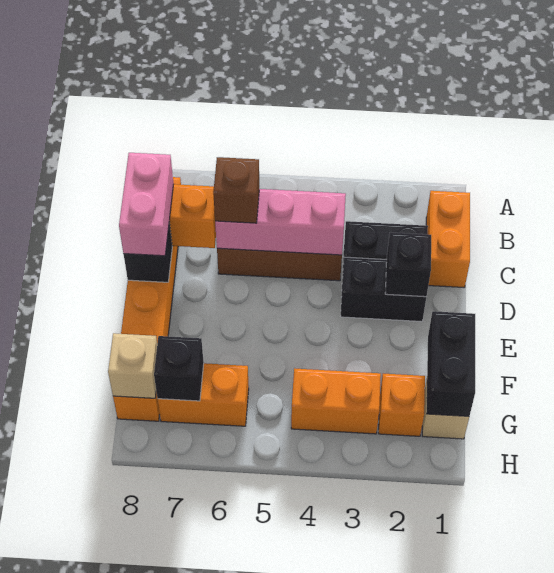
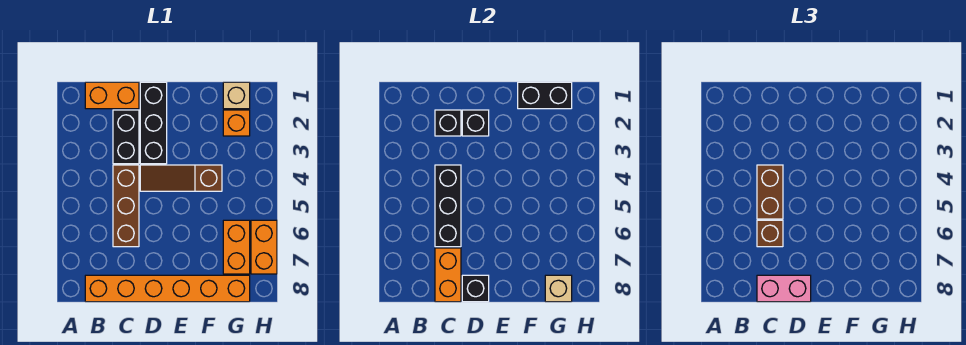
pink 1x3 brick [215,189,346,255] -> black 1x3 brick [435,165,461,247]
none -> brown 1x2 brick [757,165,783,219]
black 1x2 brick [341,257,426,322] -> black 1x3 brick [140,82,167,164]
none -> brown 1x3 slope [140,165,222,191]
orange 1x2 brick [291,368,381,434] -> orange 1x2 brick moved to [251,220,277,274]
black 1x1 brick [154,336,204,401] -> black 1x1 brick moved to [435,110,461,136]

